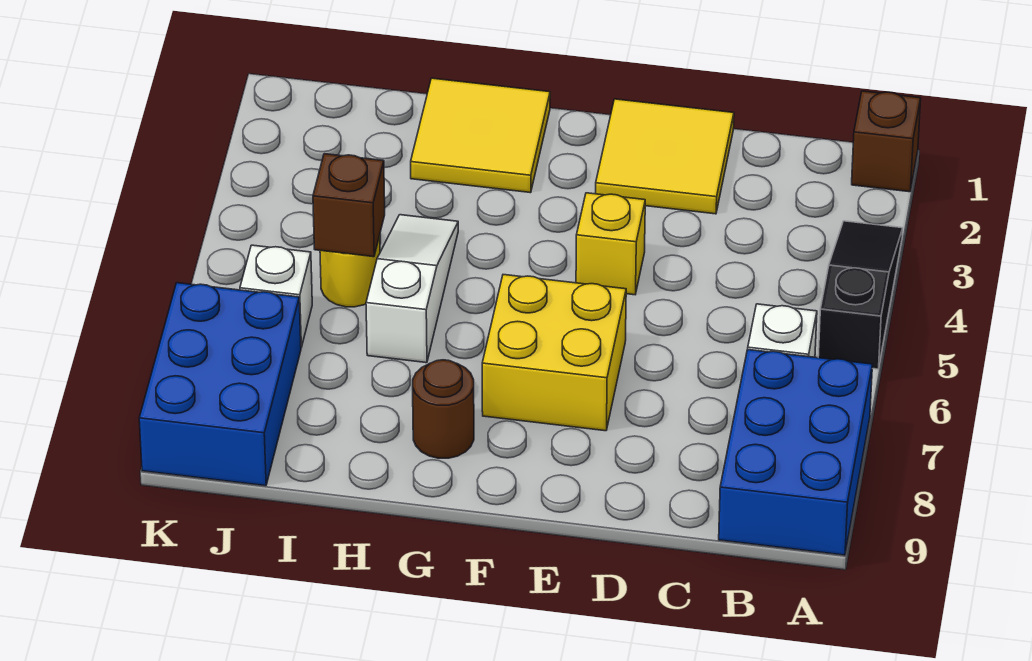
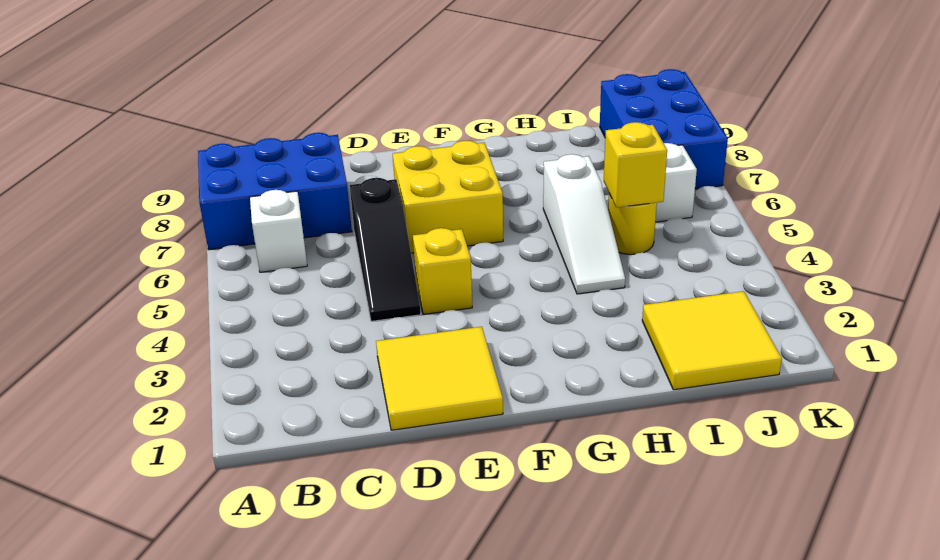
brown 1x1 brick [852,91,921,192] -> none
black 1x3 slope [818,221,903,369] -> black 1x3 slope moved to [350,178,421,321]
blue 2x3 brick [719,350,872,555] -> blue 2x3 brick turned to [198,133,352,250]
yellow 2x2 tile [411,78,550,193] -> yellow 2x2 tile moved to [642,291,782,390]
brown 1x1 round brick [413,360,474,458] -> none
brown 1x1 brick [313,154,385,257] -> yellow 1x1 brick [604,122,667,208]

